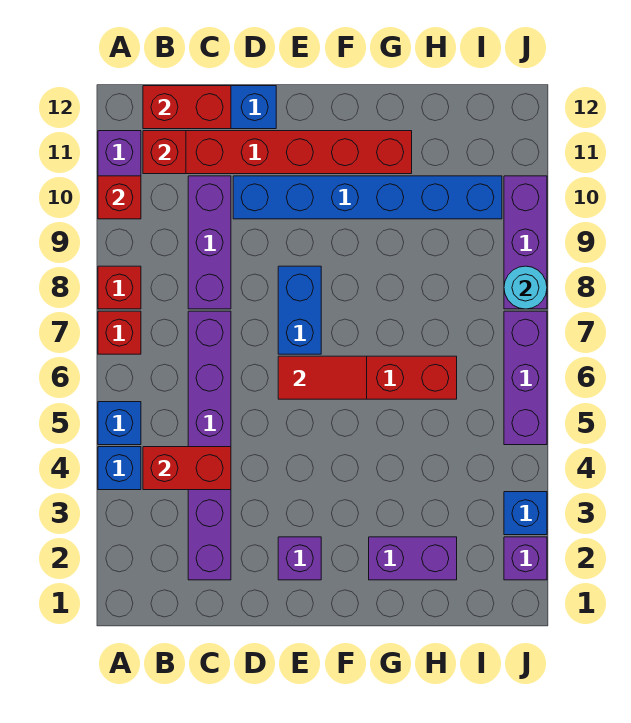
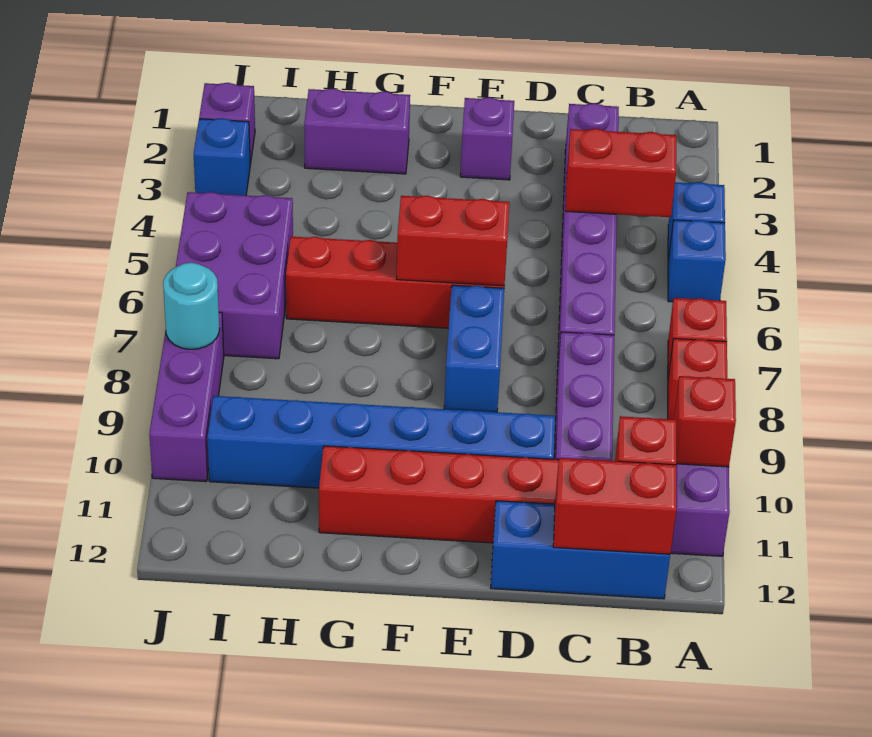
red 1x2 tile [278,356,367,399] -> red 1x2 brick [397,196,509,286]
purple 1x3 brick [504,311,547,445] -> purple 2x3 brick [176,192,293,359]

